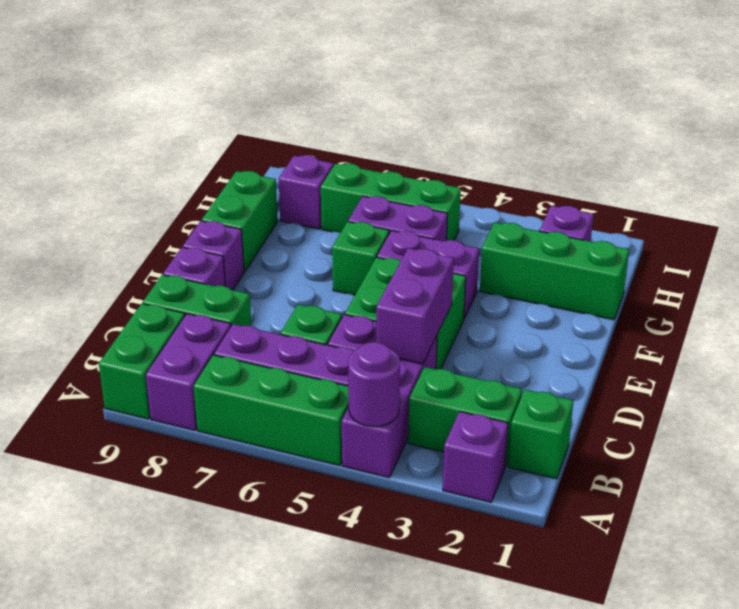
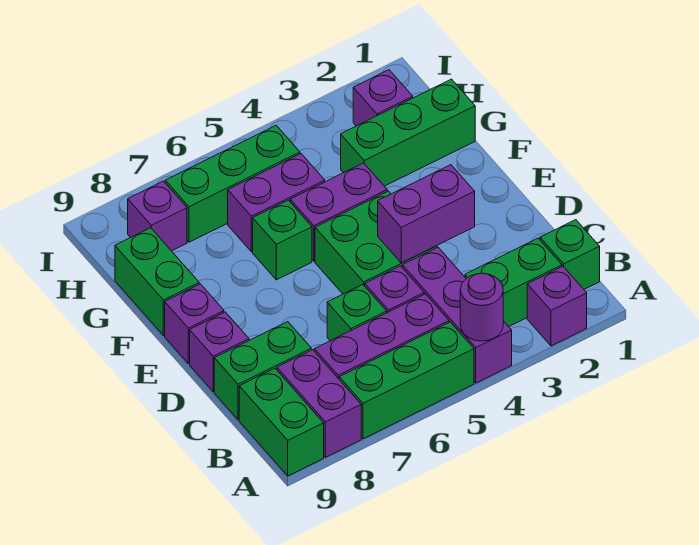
purple 1x2 brick [376,248,454,364] -> purple 1x2 brick turned to [378,165,475,263]

